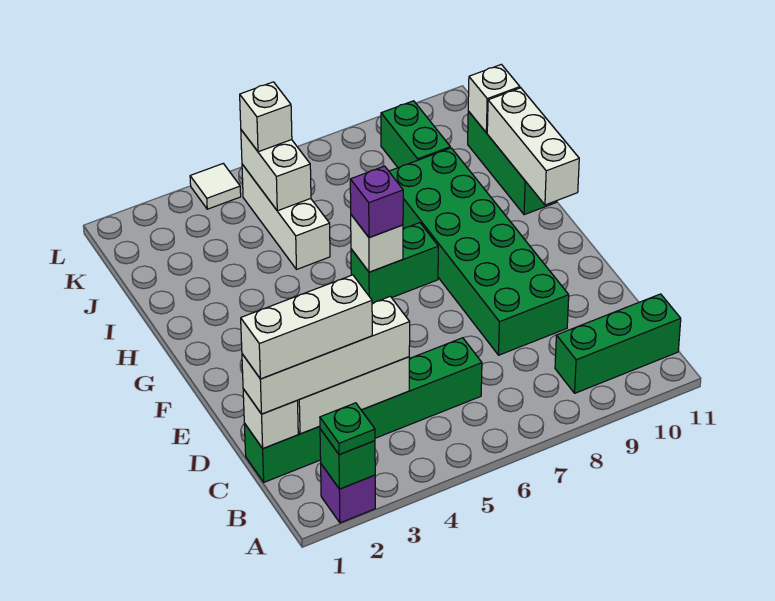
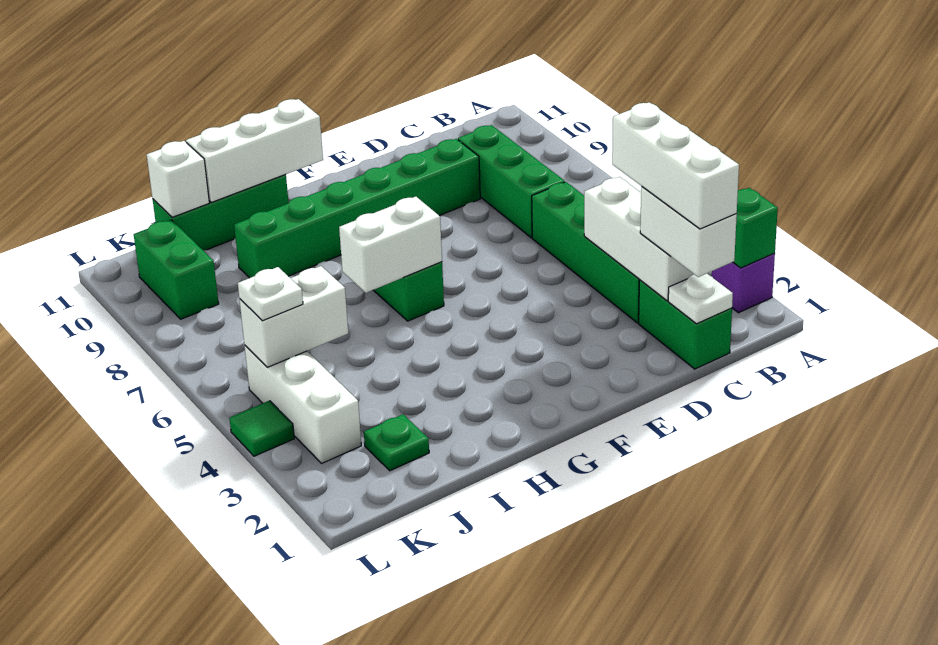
green 1x1 plate [320,403,375,455] -> green 1x1 plate moved to [364,414,429,471]
green 1x3 brick [555,294,681,393] -> green 1x3 brick moved to [458,125,565,238]
white 1x1 brick [243,389,298,448] -> white 1x1 plate [668,274,733,324]
white 1x4 brick [242,296,410,414] -> white 1x2 brick [640,187,737,277]
green 2x6 brick [389,148,569,355] -> green 1x6 brick [234,139,480,278]
white 1x1 brick [351,215,403,272] -> white 1x2 brick [339,197,442,293]
purple 1x1 brick [350,166,403,238] -> none
white 1x3 brick [242,164,330,270] -> white 1x3 brick turned to [245,346,361,463]
green 1x2 brick [381,101,450,168] -> green 1x2 brick turned to [134,220,219,319]
white 1x1 brick [240,82,292,152] -> white 1x1 plate [238,267,303,321]
white 1x1 tile [190,164,241,209] -> green 1x1 tile [230,401,294,456]

